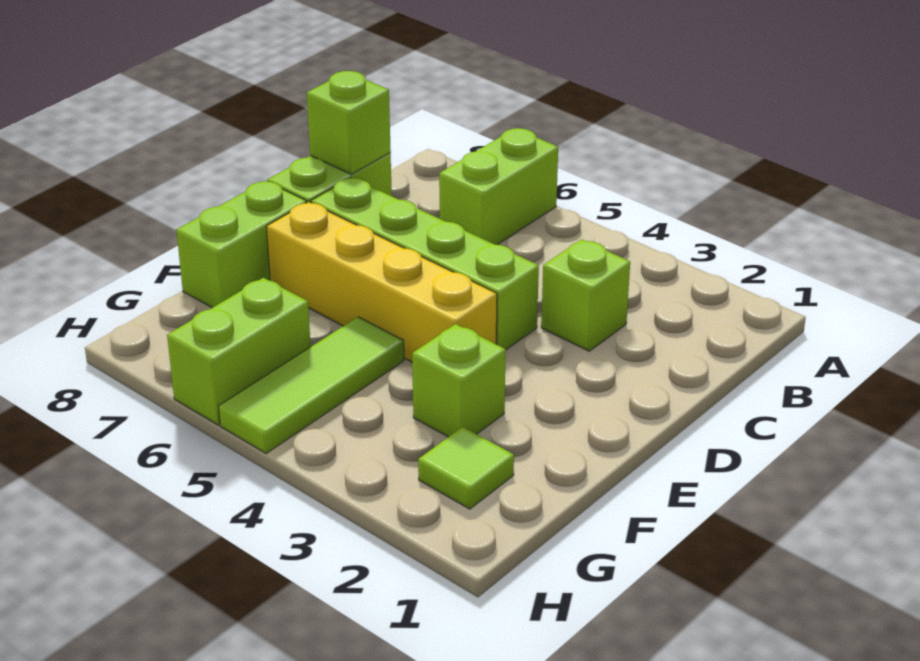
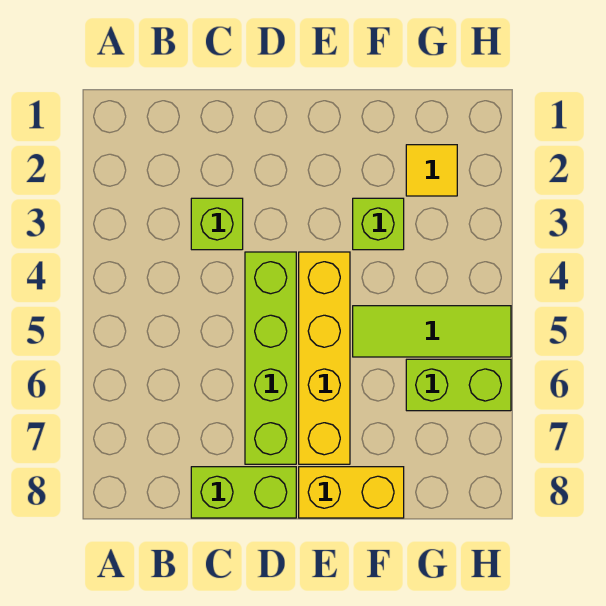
lime 1x2 brick [439,128,558,245] -> none
lime 1x1 brick [307,71,391,174] -> none
lime 1x2 brick [176,181,307,308] -> yellow 1x2 brick [299,467,404,518]
lime 1x1 tile [418,427,514,509] -> yellow 1x1 tile [406,145,457,196]

